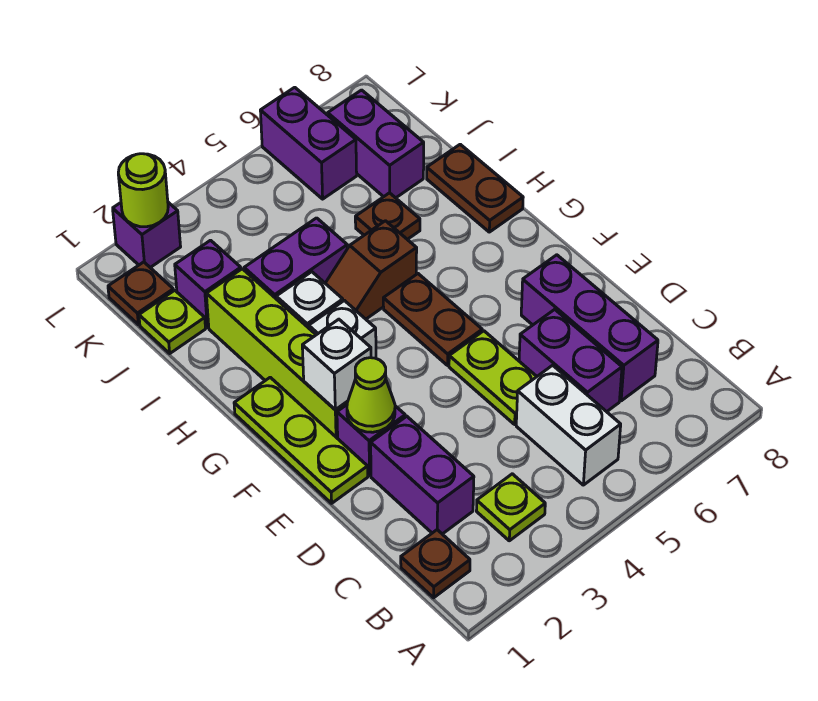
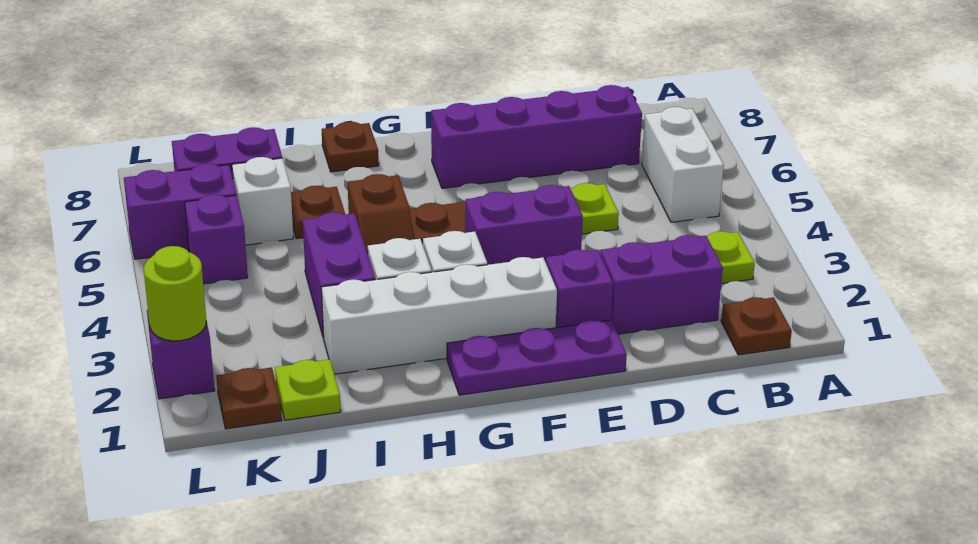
white 1x2 brick [516,365,621,485] -> white 1x2 brick turned to [642,107,724,222]
purple 1x2 brick [519,309,622,412] -> purple 1x2 brick moved to [465,185,583,265]
purple 1x3 brick [521,255,658,401] -> purple 1x4 brick [431,85,642,188]
lime 1x3 plate [234,377,368,503] -> purple 1x3 plate [447,320,627,395]
lime 1x1 cone [347,358,395,432] -> none
lime 1x4 brick [206,269,348,439] -> white 1x4 brick [321,257,557,374]
white 1x1 brick [302,319,371,410] -> white 1x1 brick moved to [232,157,293,245]
brown 1x2 plate [427,144,523,232] -> brown 1x1 plate [322,122,379,172]
purple 1x1 brick [175,240,241,328] -> purple 1x1 brick moved to [185,194,248,284]

